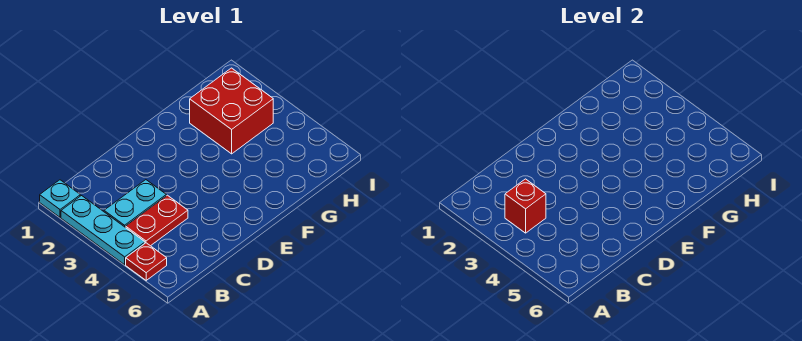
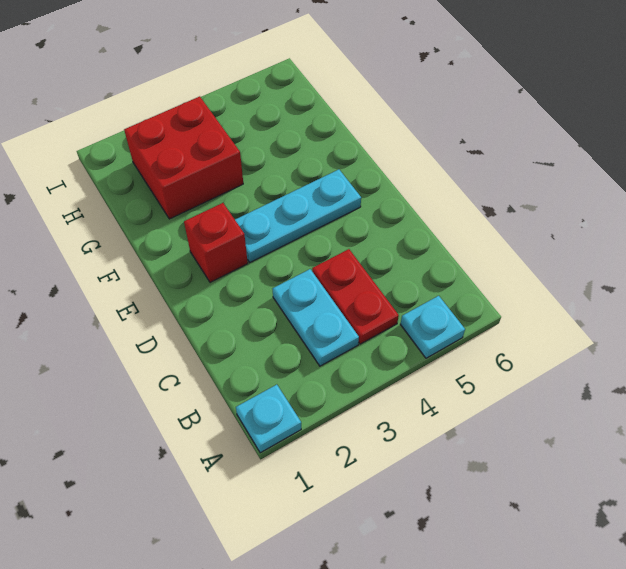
cyan 1x3 plate [61,196,145,265] -> cyan 1x3 plate moved to [235,170,361,262]
red 1x1 plate [126,243,167,280] -> cyan 1x1 plate [400,296,465,358]
red 1x1 brick [505,179,546,233] -> red 1x1 brick moved to [184,203,248,282]

